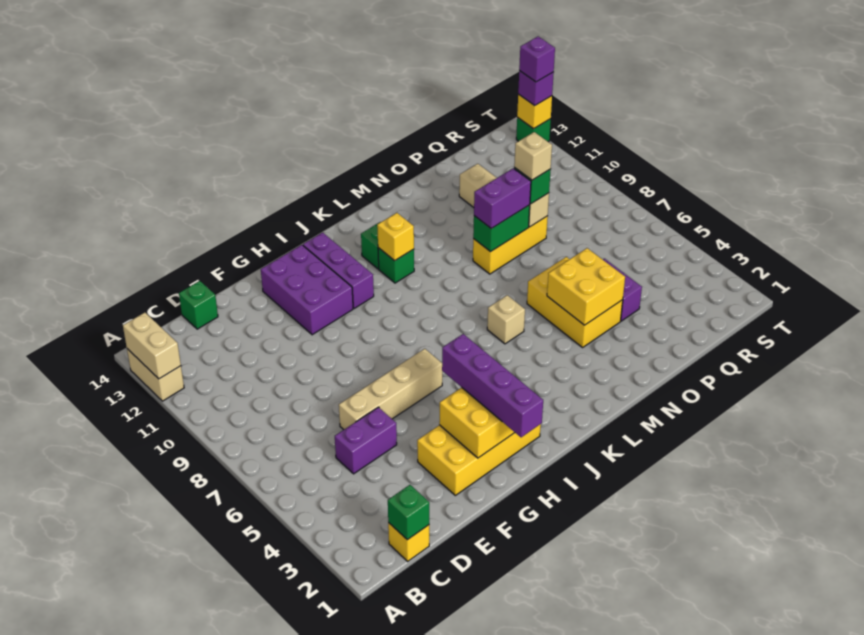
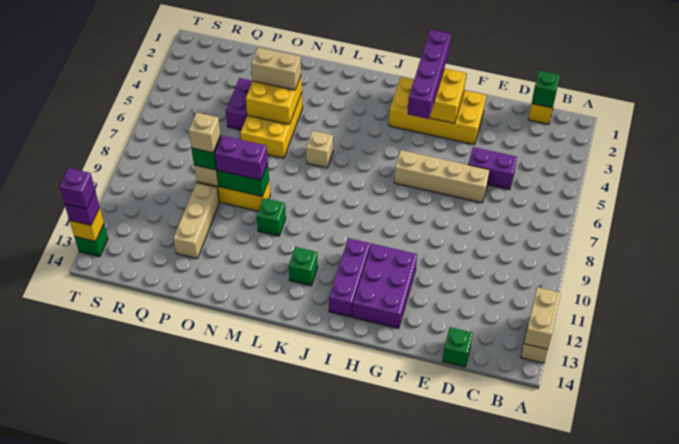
green 1x1 brick [378,248,414,283] -> green 1x1 brick moved to [257,198,286,236]
yellow 1x1 brick [377,213,414,261] -> none
none -> tan 1x2 brick [251,47,301,90]

